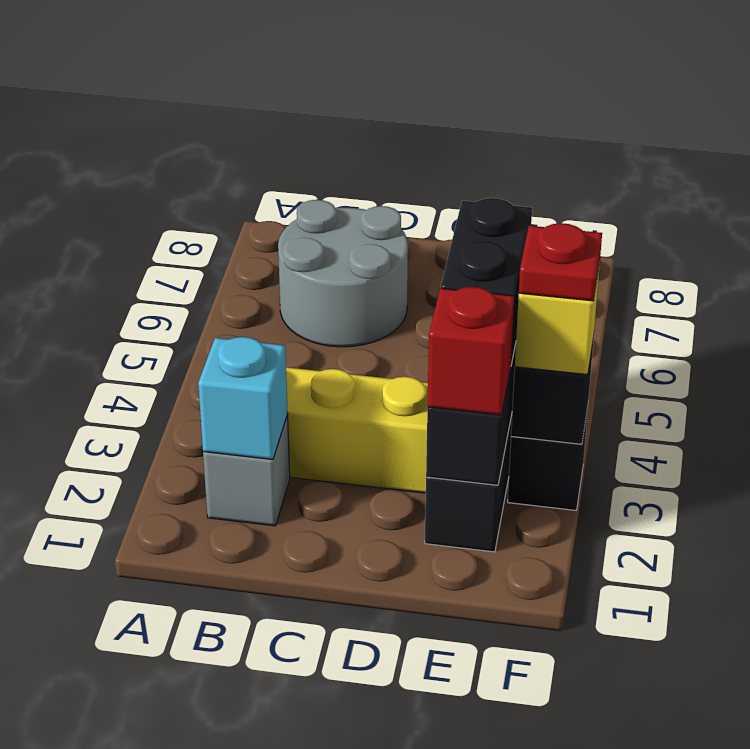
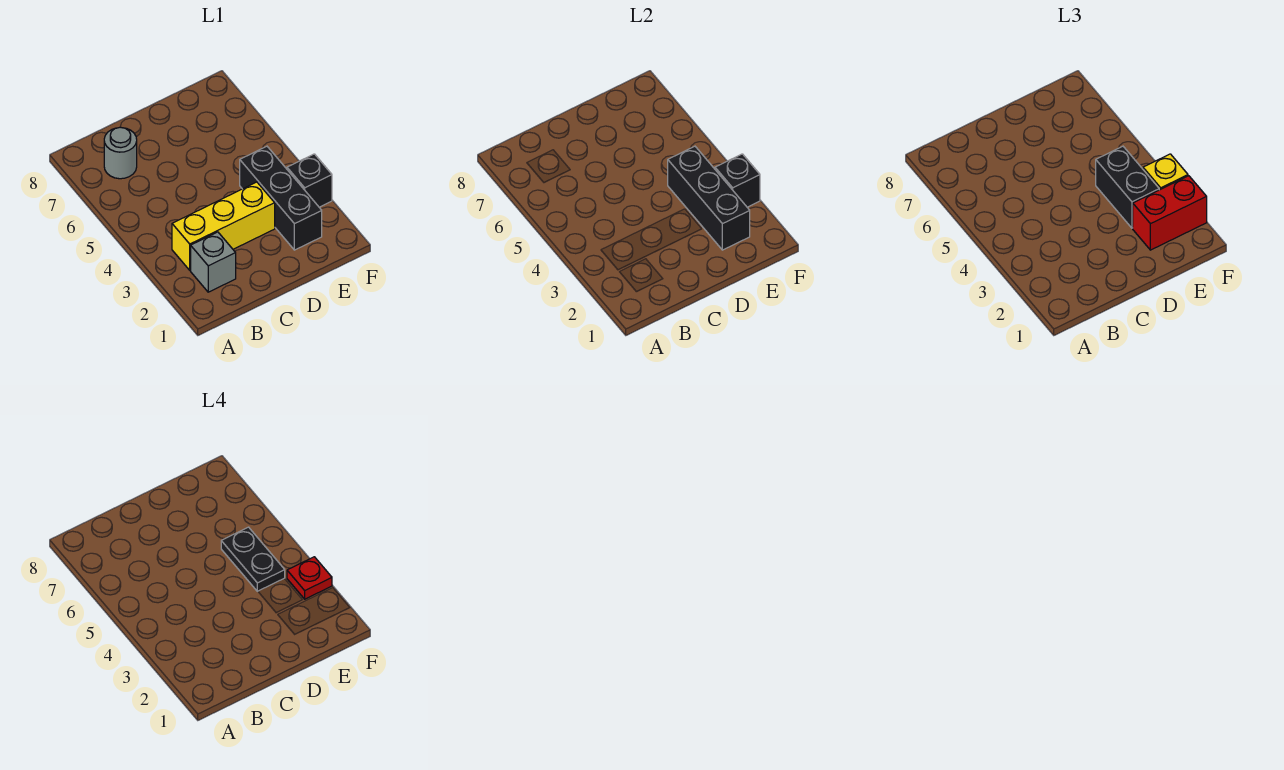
cyan 1x1 brick [198,337,288,460] -> none
grey 2x2 round brick [278,200,408,347] -> grey 1x1 round brick [104,127,137,179]
red 1x1 brick [427,287,514,415] -> red 1x2 brick [1133,176,1207,250]
none -> black 1x2 plate [221,527,285,591]

